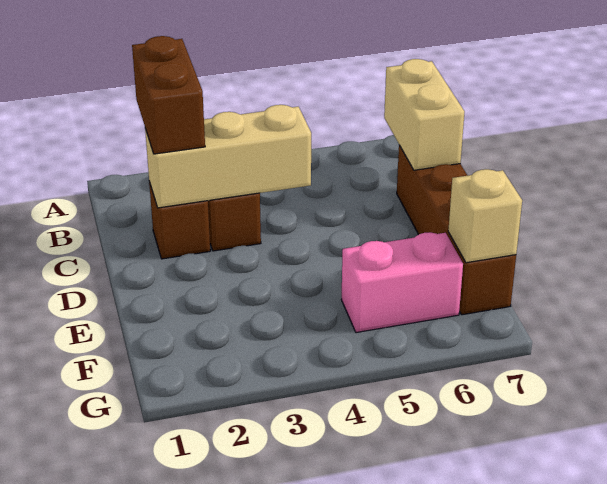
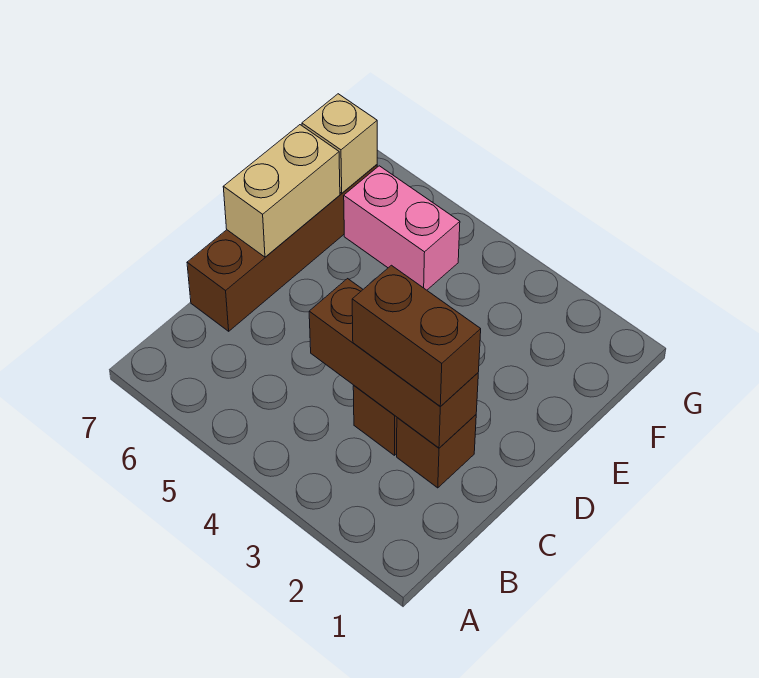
brown 1x2 brick [132,36,205,154] -> brown 1x2 brick turned to [352,265,481,406]
tan 1x2 brick [384,59,465,170] -> tan 1x2 brick moved to [223,125,340,257]
tan 1x3 brick [145,105,311,208] -> brown 1x3 brick [309,279,478,448]

